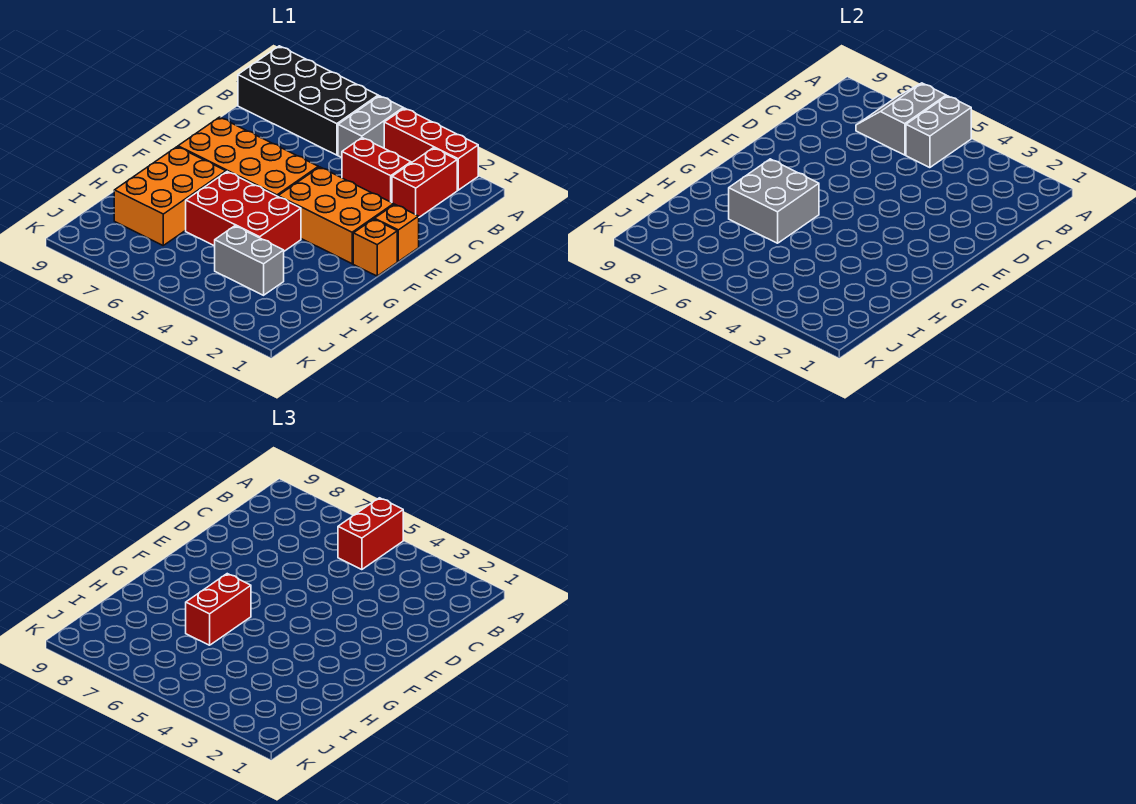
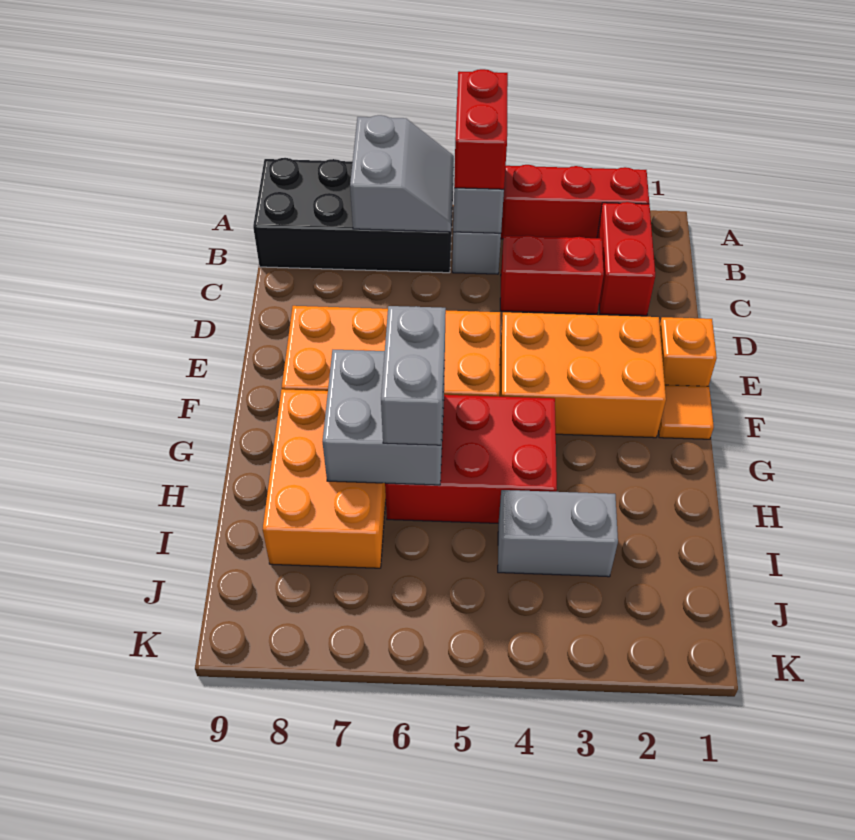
grey 2x2 slope [856,83,946,155] -> grey 2x2 slope turned to [350,115,454,232]
orange 1x1 brick [353,219,397,276] -> orange 1x1 tile [658,385,714,439]
red 1x2 brick [186,574,251,645] -> grey 1x2 brick [381,306,446,445]

